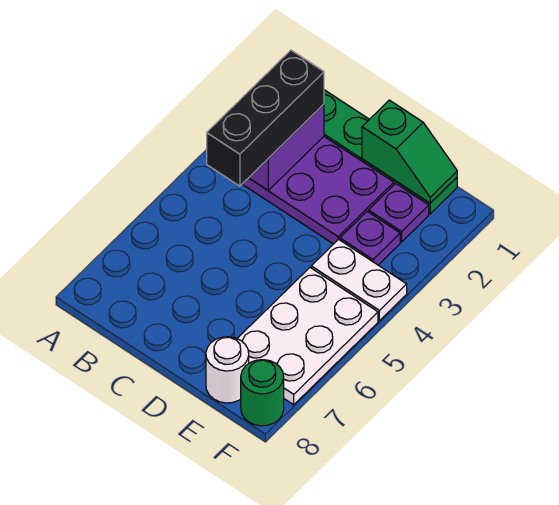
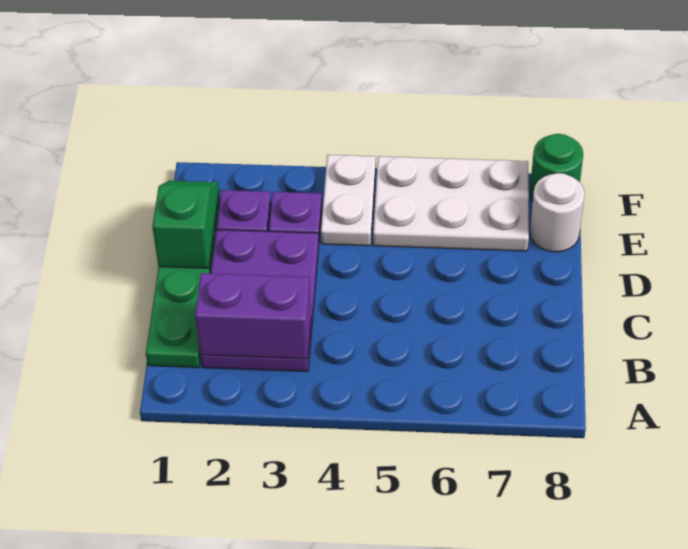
black 1x3 brick [207,50,324,186] -> none

